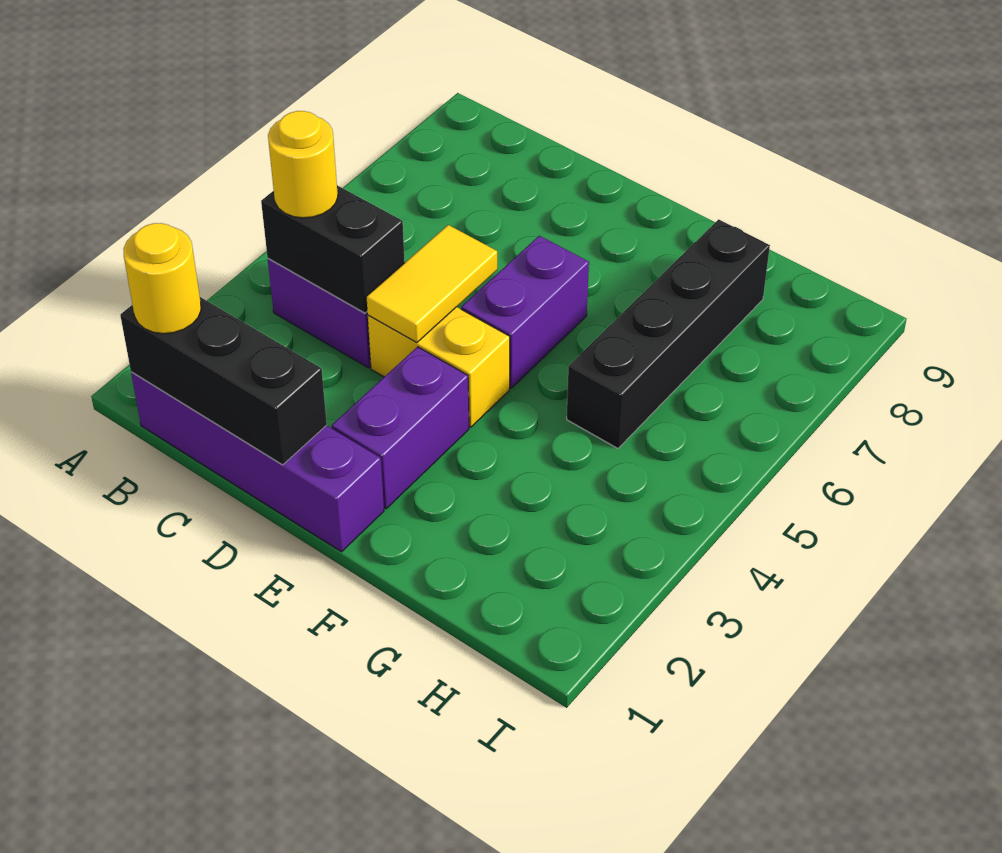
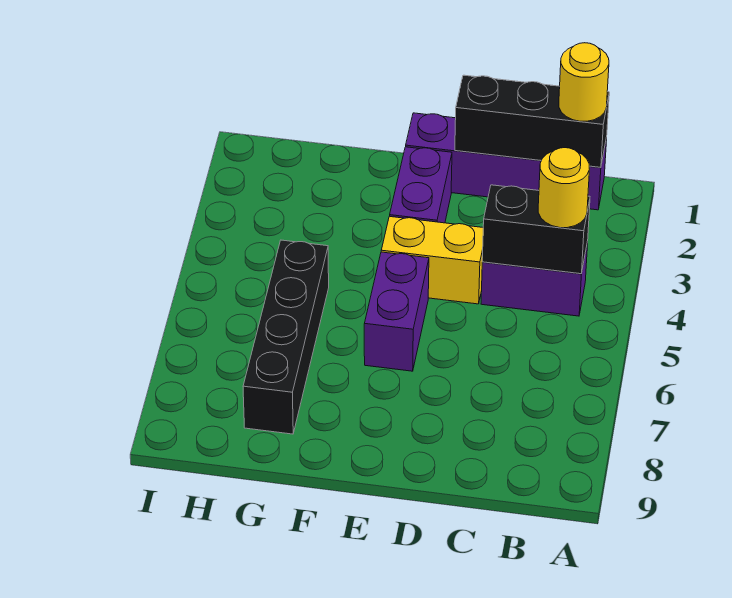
yellow 1x2 tile [366,225,497,343] -> none

